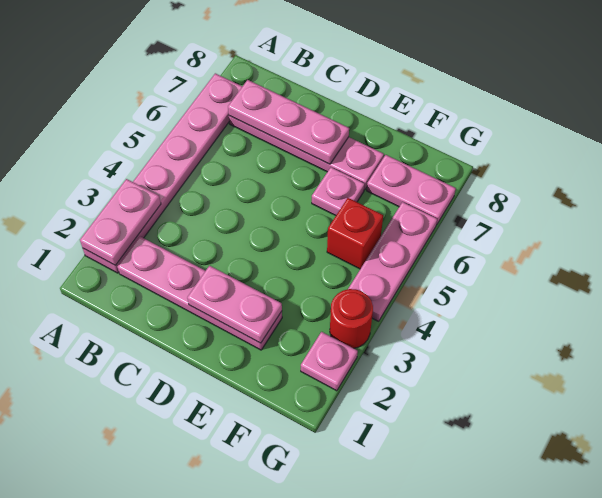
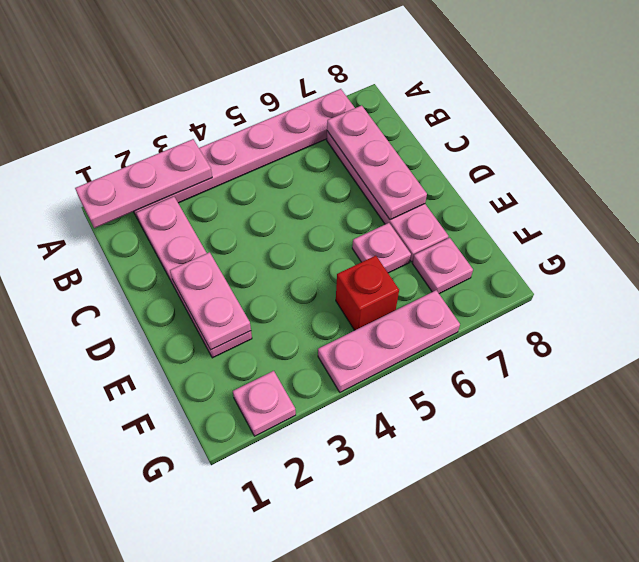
pink 1x2 plate [80,179,161,266] -> pink 1x3 plate [75,139,212,228]
pink 1x2 plate [367,155,456,225] -> pink 1x1 plate [412,238,473,294]
red 1x1 round brick [330,289,373,348] -> none

